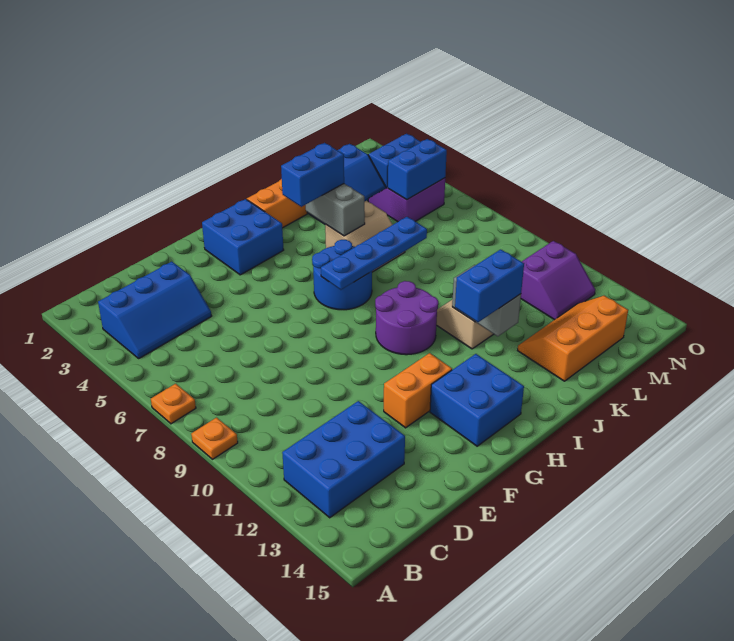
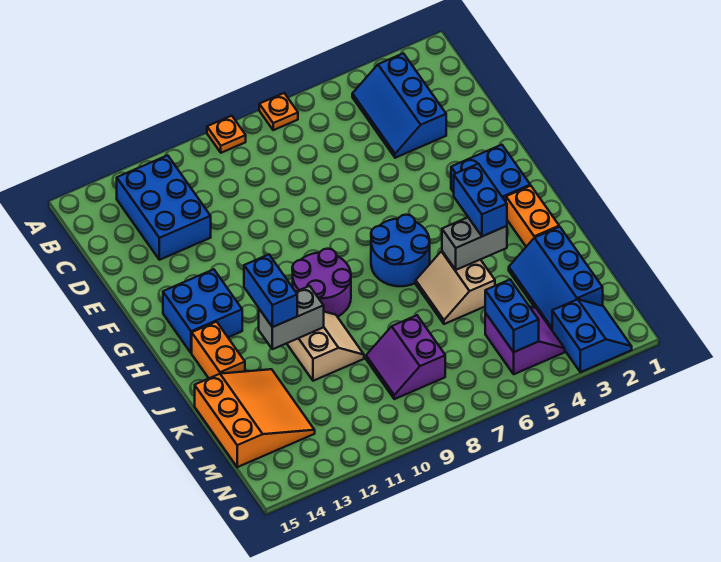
orange 1x2 brick [384,353,452,428] -> orange 1x2 brick moved to [192,322,245,378]
blue 1x4 plate [321,217,427,290] -> none
orange 2x3 slope [518,296,628,381] -> orange 3x3 slope [195,369,315,467]
purple 2x2 slope [521,241,595,320] -> purple 2x2 slope moved to [366,315,445,399]

